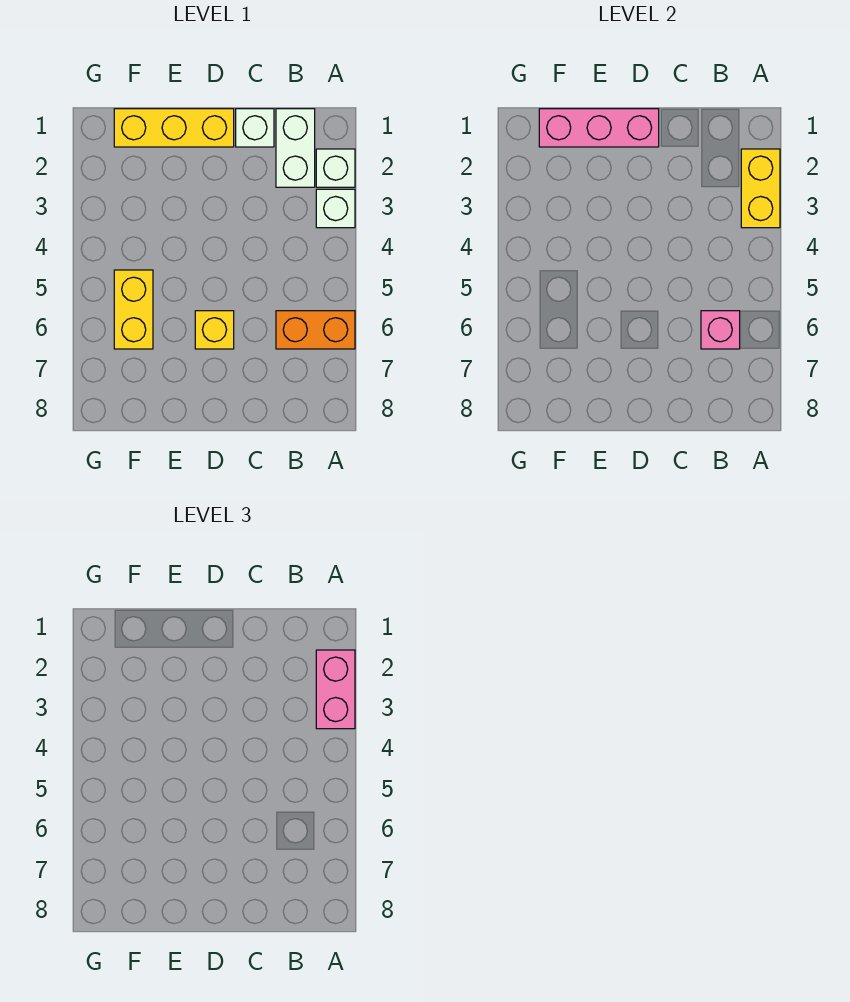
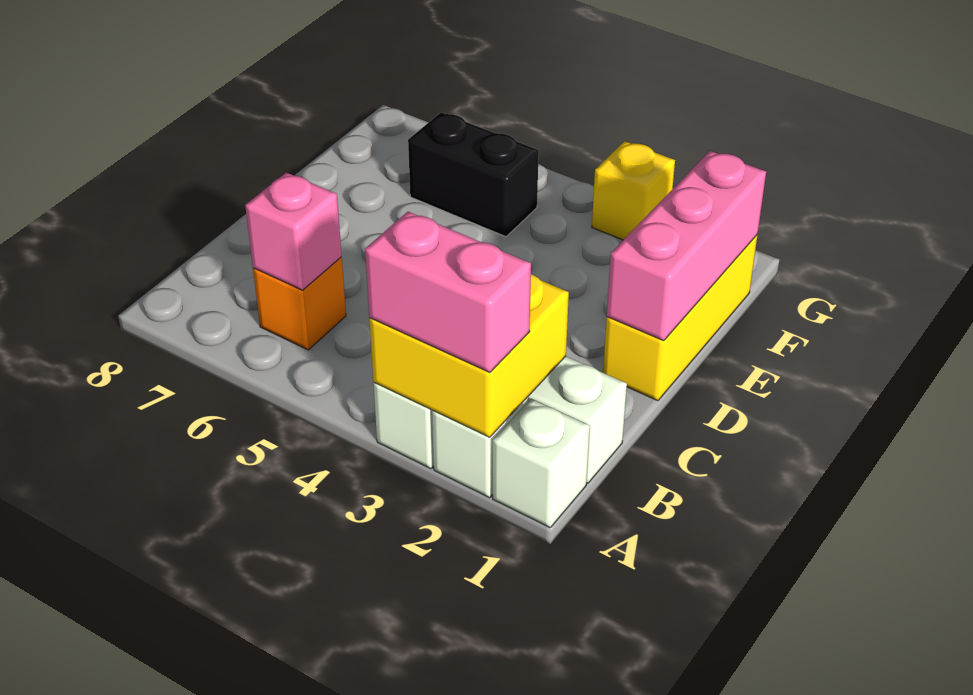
yellow 1x2 brick [741,149,780,228] -> yellow 2x2 brick [369,274,569,437]
orange 1x2 brick [276,311,355,349] -> orange 1x1 brick [253,257,346,350]
white 1x1 brick [236,109,274,147] -> white 1x1 brick moved to [493,399,590,527]
yellow 1x1 brick [195,311,234,349] -> yellow 1x1 brick moved to [592,141,675,240]
yellow 1x2 brick [114,270,153,349] -> black 1x2 brick [408,113,539,237]

